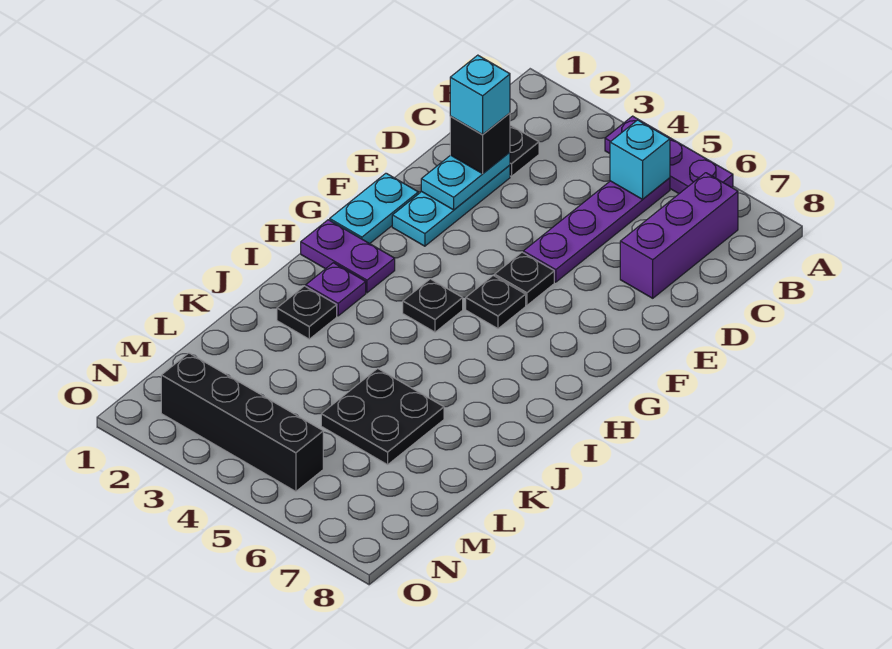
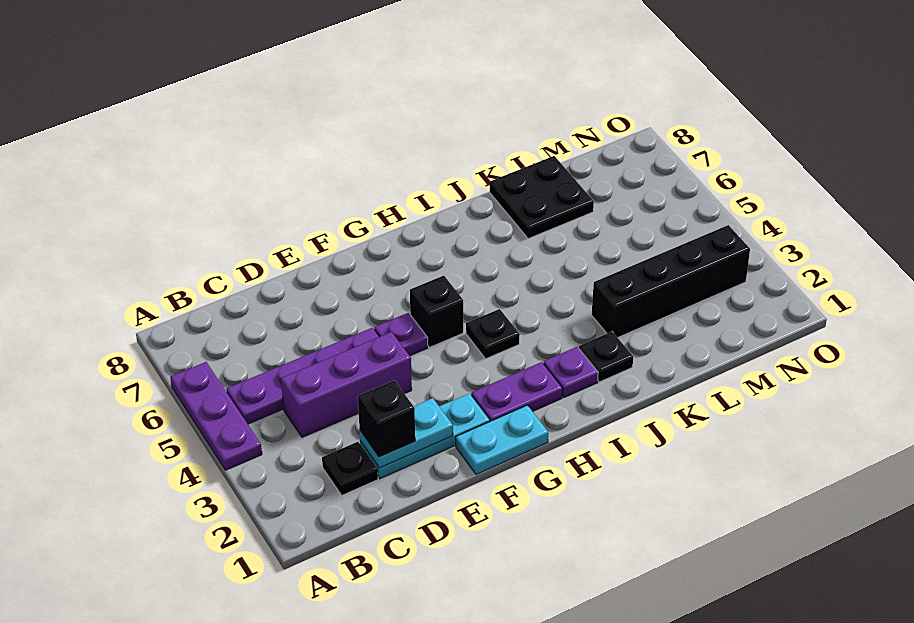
cyan 1x1 brick [610,120,670,199] -> none
purple 1x3 brick [620,173,738,298] -> purple 1x3 brick moved to [281,332,412,437]
cyan 1x1 brick [450,55,510,134] -> none
black 1x1 plate [495,252,554,305] -> purple 1x1 plate [374,313,428,356]
black 1x1 plate [466,275,526,329] -> black 1x1 brick [410,276,463,347]
purple 1x2 plate [301,220,395,293] -> purple 1x2 plate turned to [471,362,563,421]
black 2x2 plate [321,368,444,465] -> black 2x2 plate moved to [490,156,594,239]
black 1x4 brick [161,353,323,491] -> black 1x4 brick turned to [592,225,750,338]

